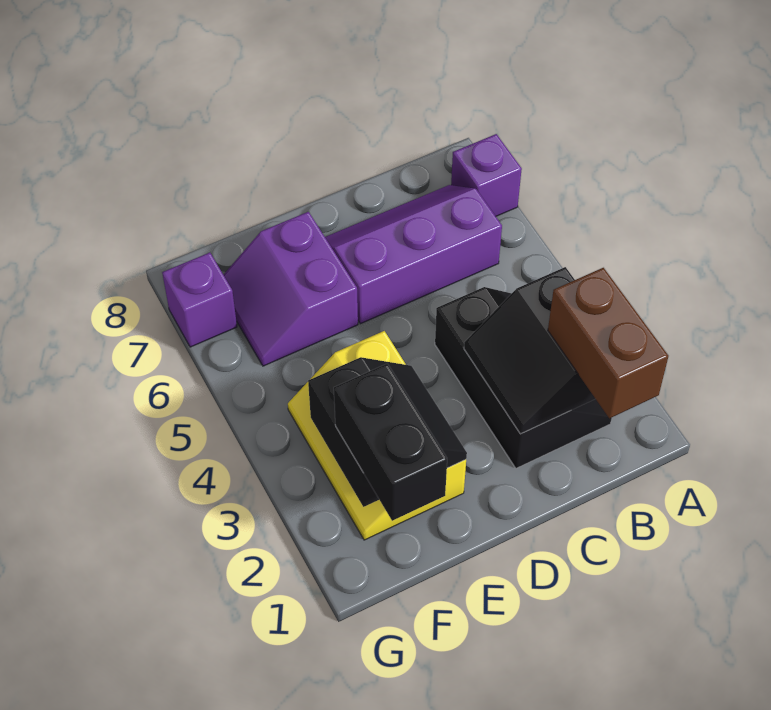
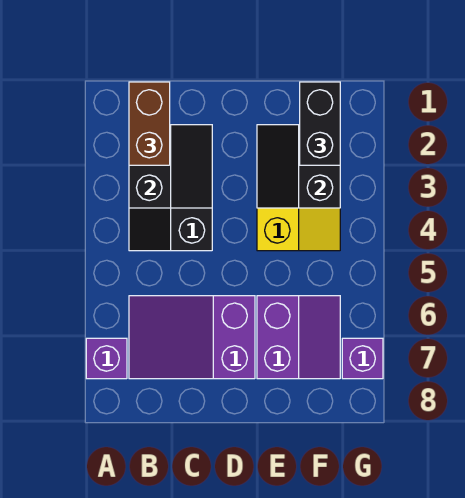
purple 2x3 slope [325,185,502,324] -> purple 2x3 slope turned to [129,296,255,379]

